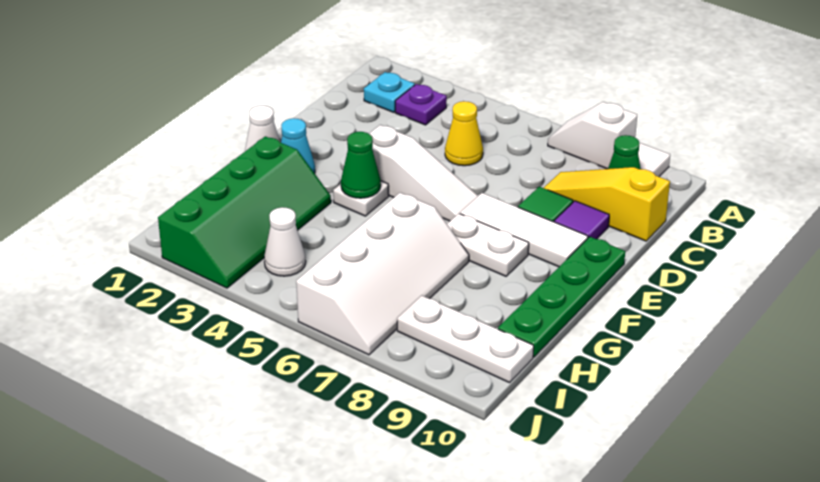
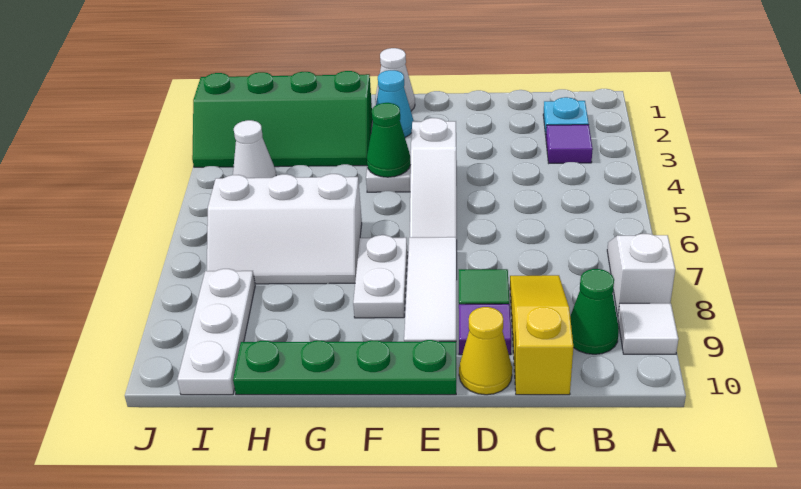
purple 1x1 plate [395,84,447,125] -> purple 1x1 tile [546,125,593,163]
yellow 1x1 cone [445,101,483,166] -> yellow 1x1 cone moved to [459,307,512,395]
white 2x4 slope [296,193,469,355] -> white 2x3 slope [207,174,362,284]

